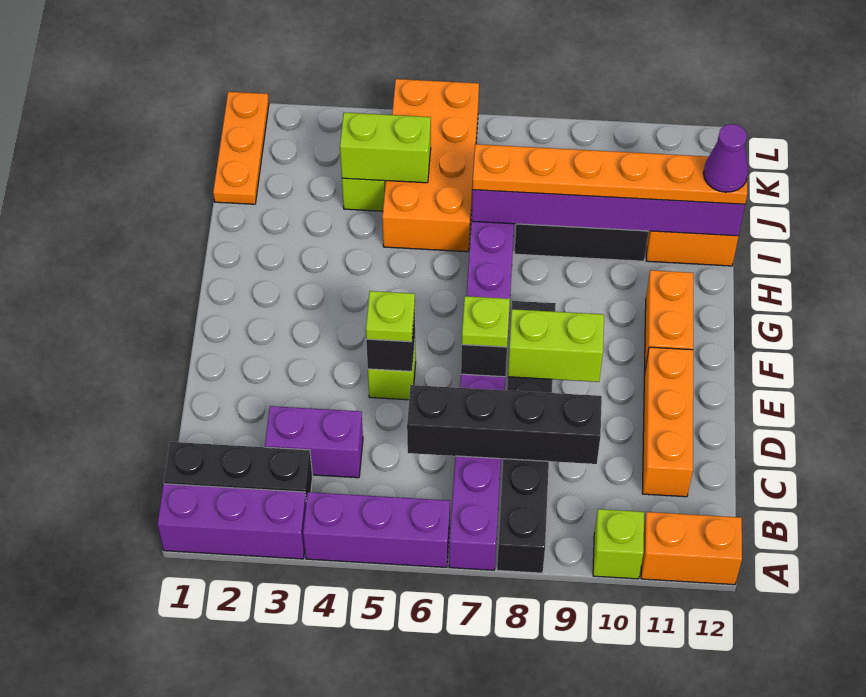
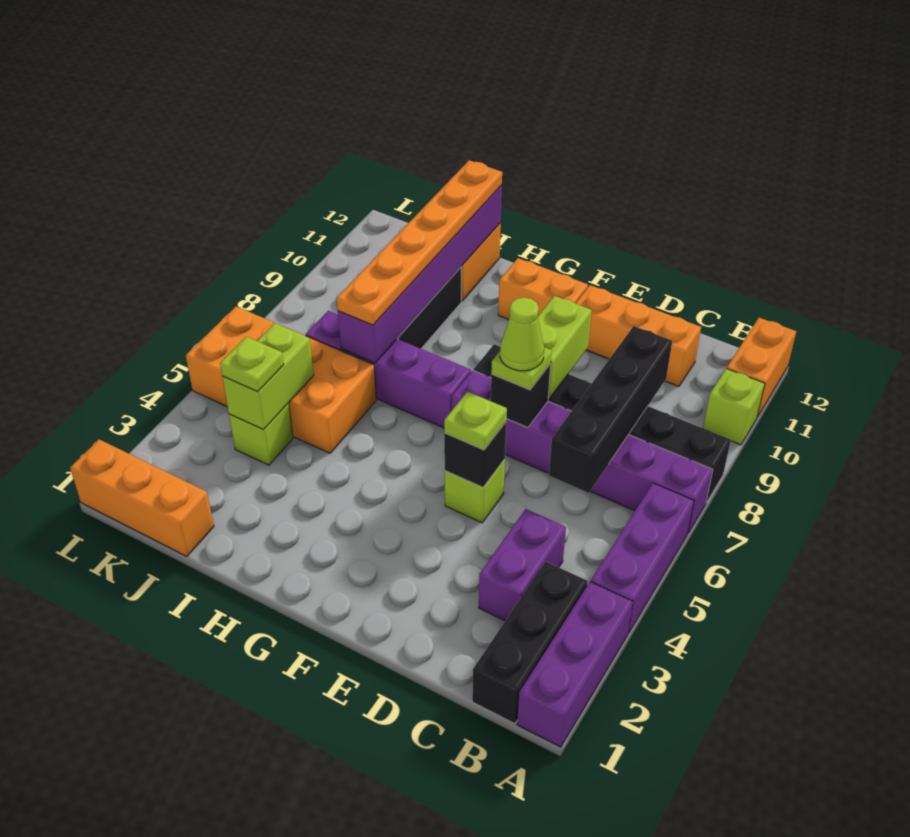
none -> lime 1x1 cone [500,297,544,371]
purple 1x1 cone [703,124,748,192] -> none
orange 1x3 plate [213,92,269,204] -> orange 1x3 brick [70,439,214,556]
none -> lime 1x1 plate [220,337,284,392]

